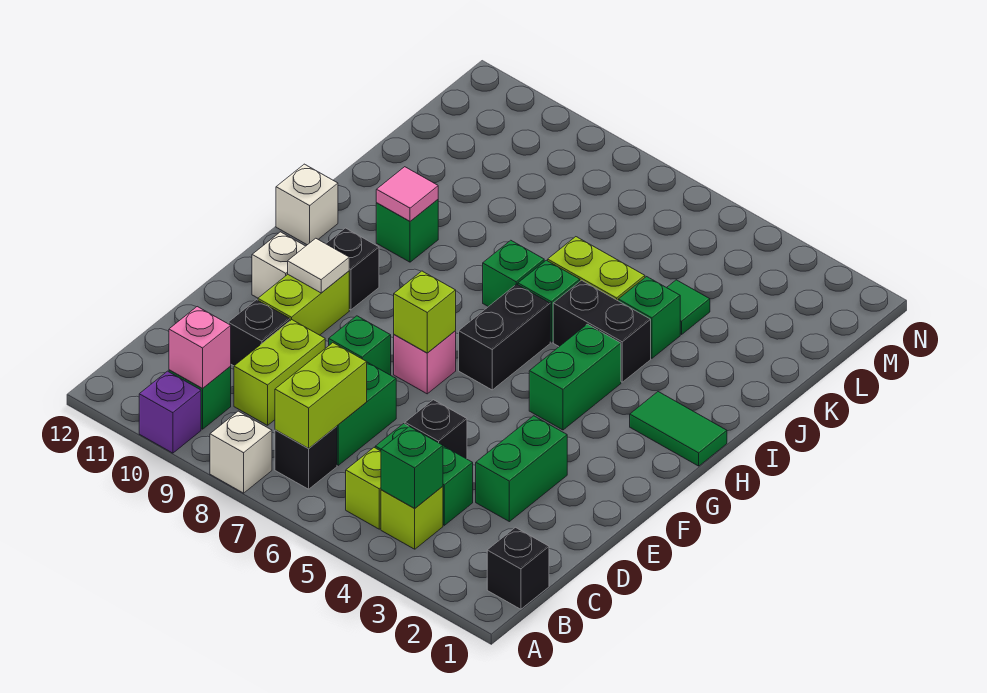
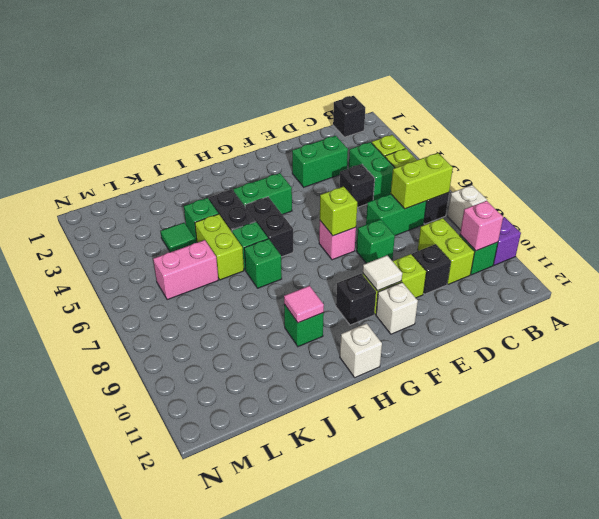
green 1x1 brick [381,427,443,508] -> none
lime 1x2 brick [234,320,325,425] -> lime 1x2 brick turned to [418,218,475,284]
black 1x2 brick [459,284,550,390] -> black 1x2 brick turned to [245,197,293,257]
green 1x2 tile [630,392,727,466] -> none
none -> pink 1x2 brick [153,240,218,300]

